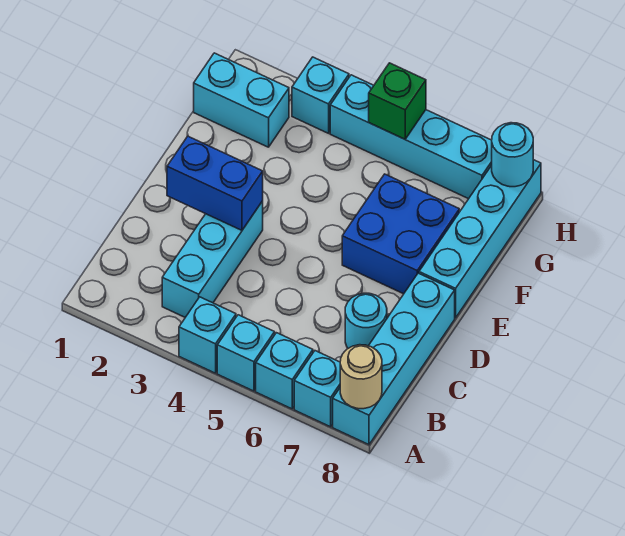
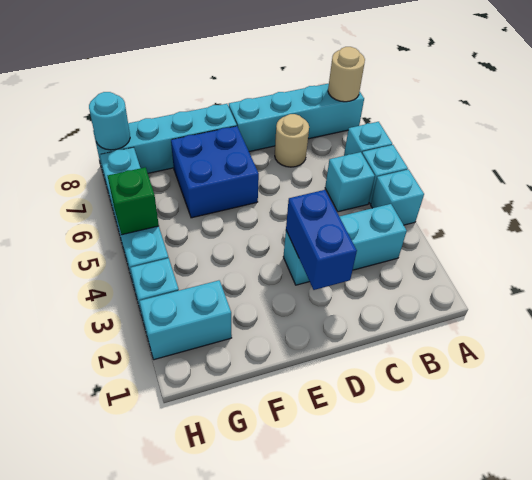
cyan 1x1 brick [294,351,340,427] -> cyan 1x1 brick moved to [325,152,375,212]
cyan 1x1 round brick [345,293,387,348] -> tan 1x1 round brick [275,114,309,167]
cyan 1x2 brick [194,53,289,147] -> cyan 1x2 brick turned to [140,280,232,360]

